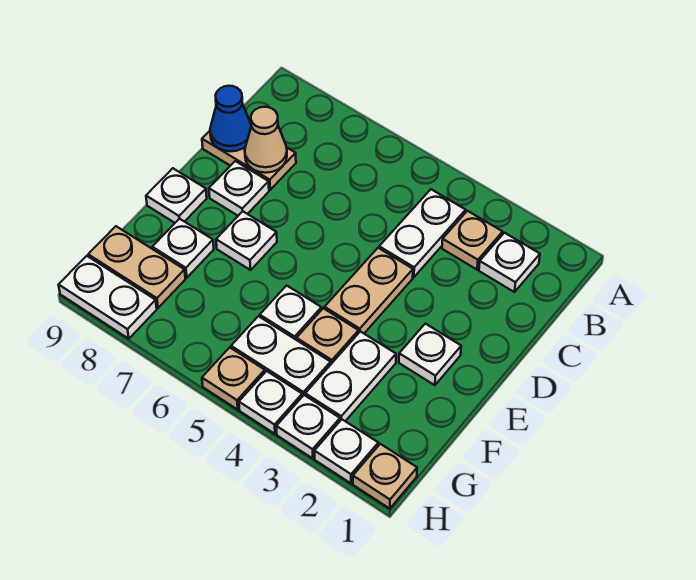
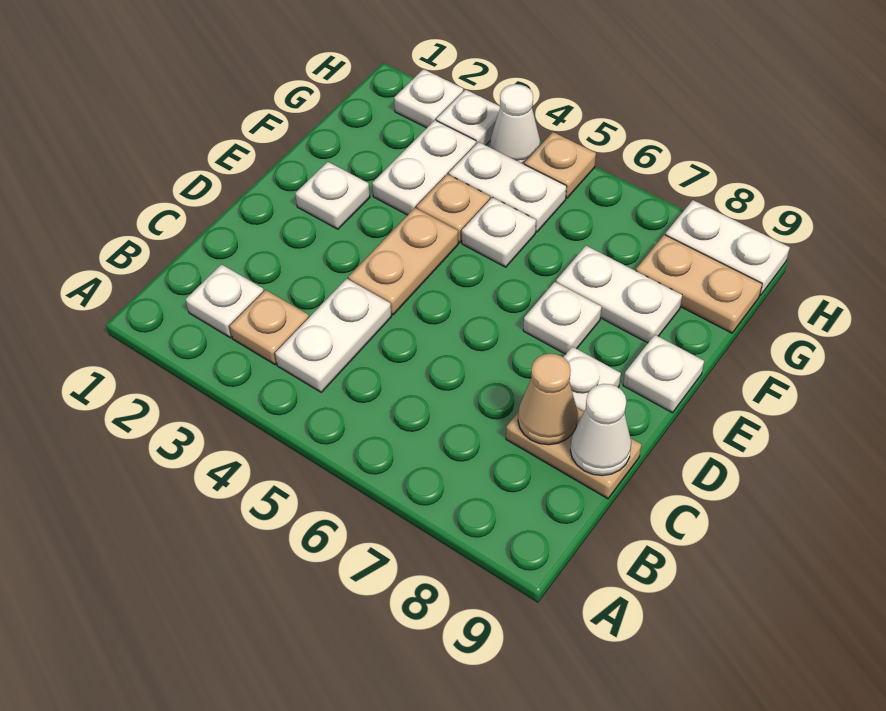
blue 1x1 cone [210,86,251,151] -> white 1x1 cone [570,384,631,476]
white 1x1 plate [152,219,214,278] -> white 1x2 plate [556,246,682,343]
tan 1x1 plate [353,444,417,509] -> none
white 1x1 plate [239,371,302,434] -> white 1x1 cone [490,84,540,164]

